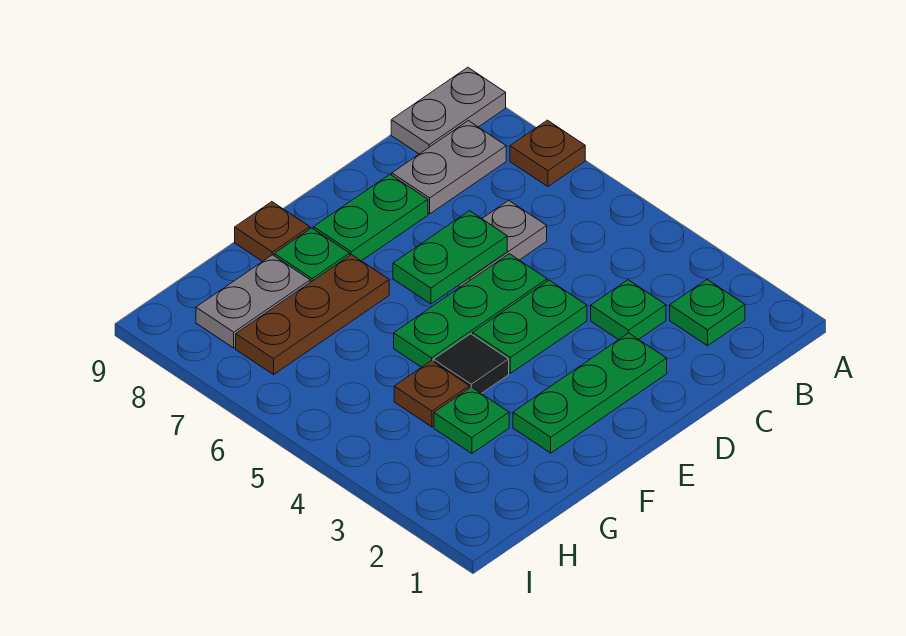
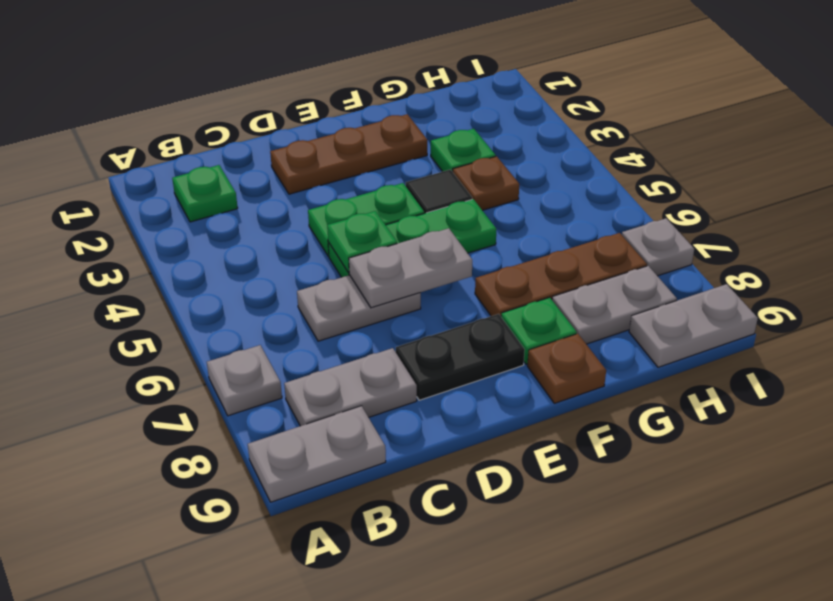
brown 1x1 plate [510,120,585,187] -> grey 1x1 plate [207,345,282,416]
green 1x1 plate [591,280,666,340] -> green 1x1 plate moved to [327,211,397,273]
green 1x3 plate [513,333,667,453] -> brown 1x3 plate [270,114,427,194]
green 1x2 plate [393,211,507,304] -> grey 1x2 plate [349,228,472,308]
green 1x2 plate [314,175,428,261] -> black 1x2 plate [396,314,525,400]
none -> grey 1x2 plate [629,284,758,367]
none -> grey 1x1 plate [622,218,694,276]

